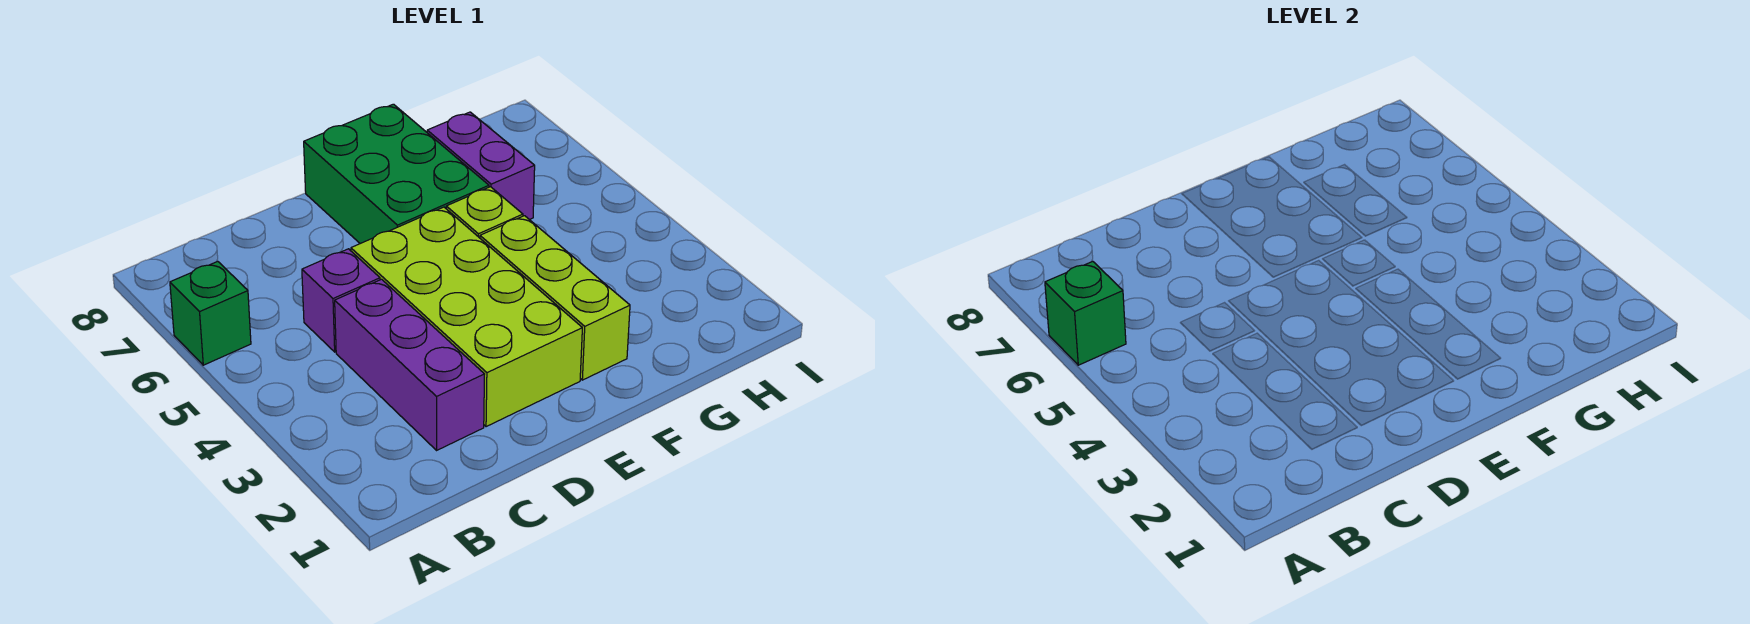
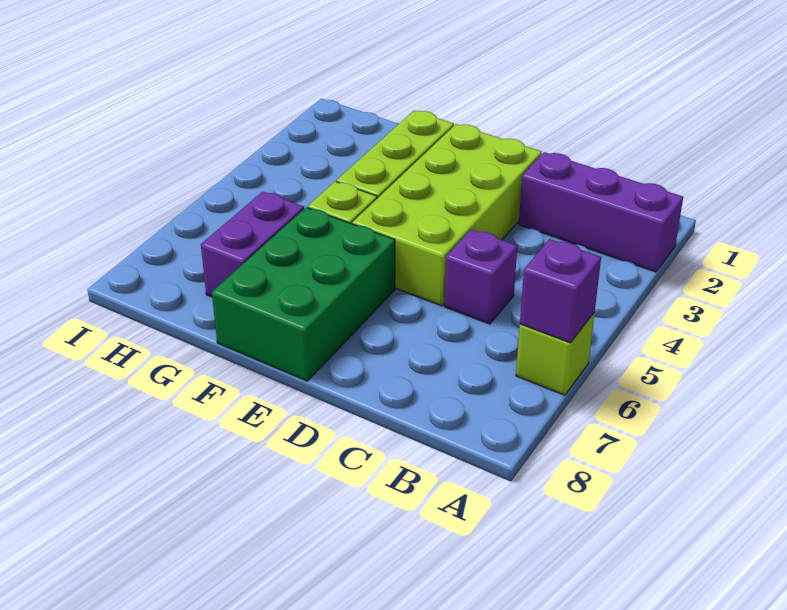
green 1x1 brick [170,261,251,365] -> lime 1x1 brick [516,312,595,395]
green 1x1 brick [1045,261,1126,365] -> purple 1x1 brick [520,239,601,343]
purple 1x3 brick [335,279,484,450] -> purple 1x3 brick turned to [519,152,683,272]

